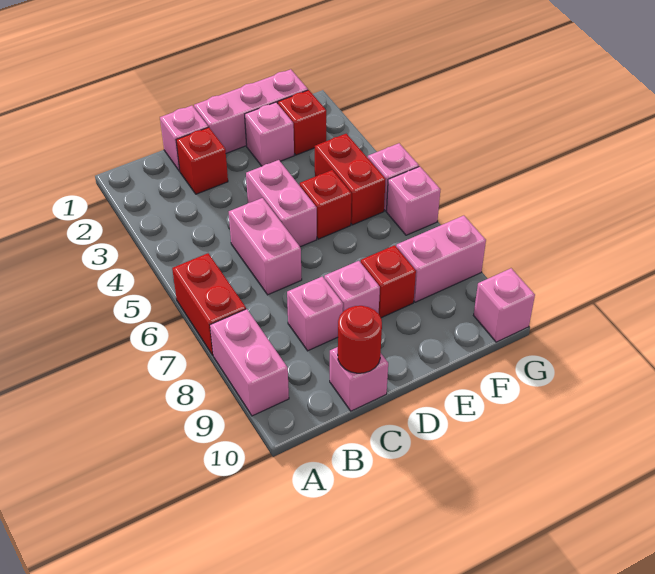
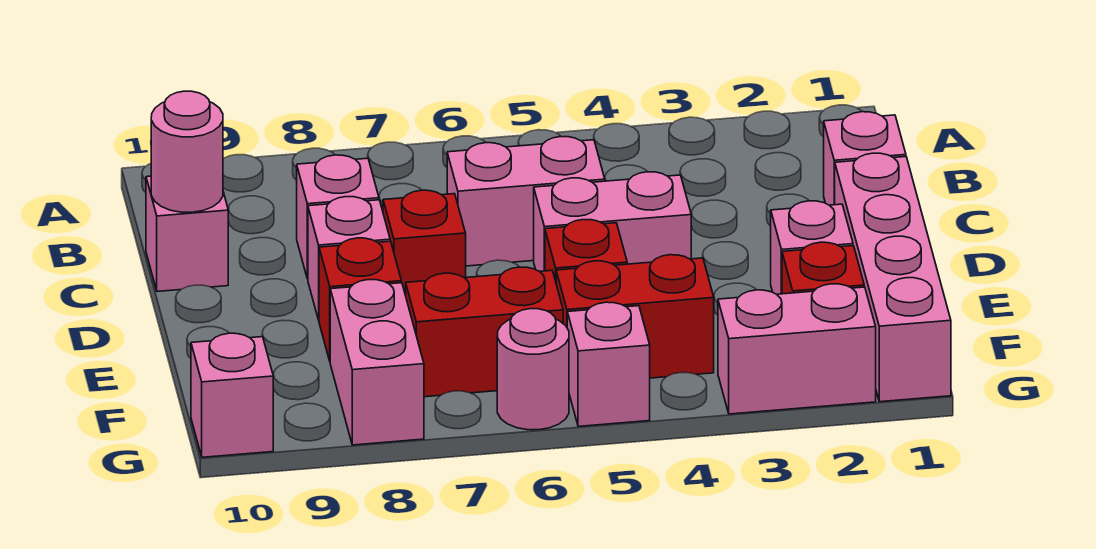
red 1x2 brick [172,253,246,355] -> red 1x2 brick moved to [406,267,563,397]
pink 1x2 brick [210,309,289,416] -> pink 1x2 brick moved to [718,284,876,414]
red 1x1 brick [176,127,228,194] -> red 1x1 brick moved to [383,190,466,295]
red 1x1 round brick [338,306,382,373] -> pink 1x1 round brick [151,91,223,212]
pink 1x3 brick [194,69,308,153] -> pink 1x4 brick [835,153,951,402]
pink 1x1 brick [387,166,440,235] -> pink 1x1 round brick [497,309,569,430]

